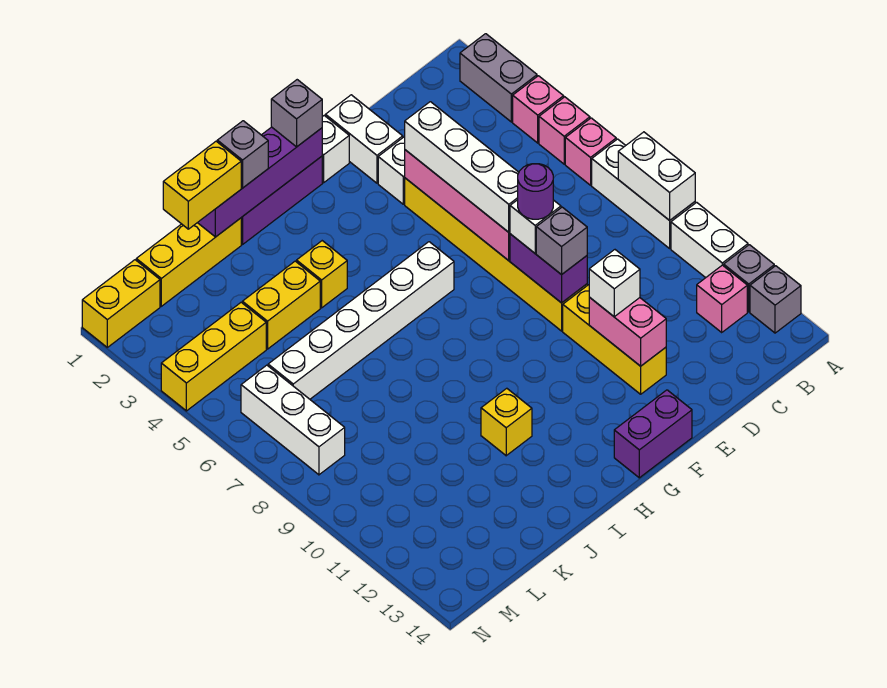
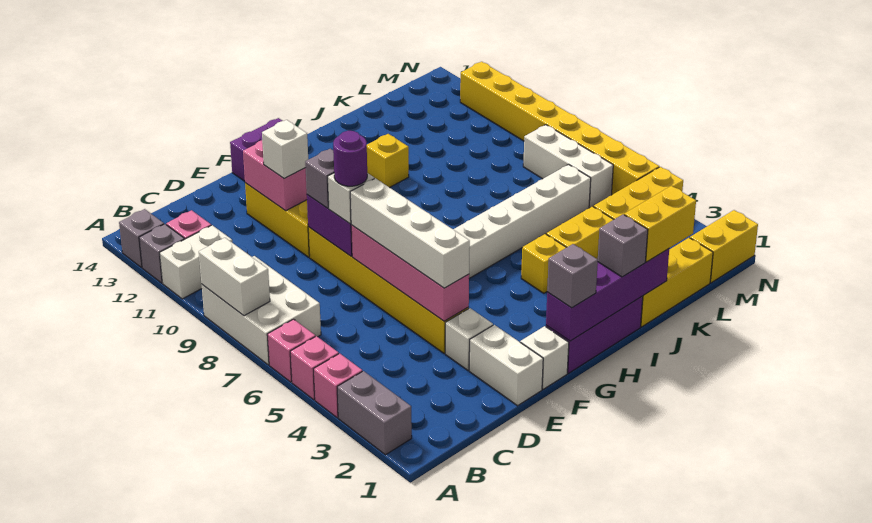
white 1x3 brick [592,139,695,248] -> white 2x3 brick [202,256,321,365]
white 1x2 brick [671,202,748,278] -> white 1x2 brick turned to [160,225,232,299]
none -> yellow 1x8 brick [460,62,659,195]

